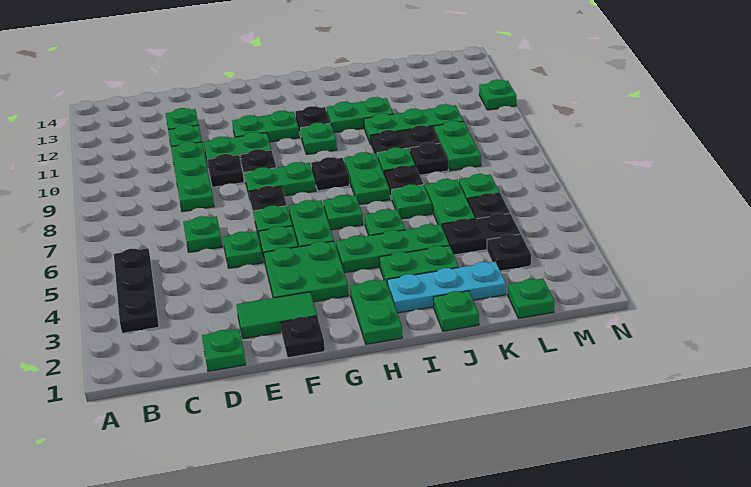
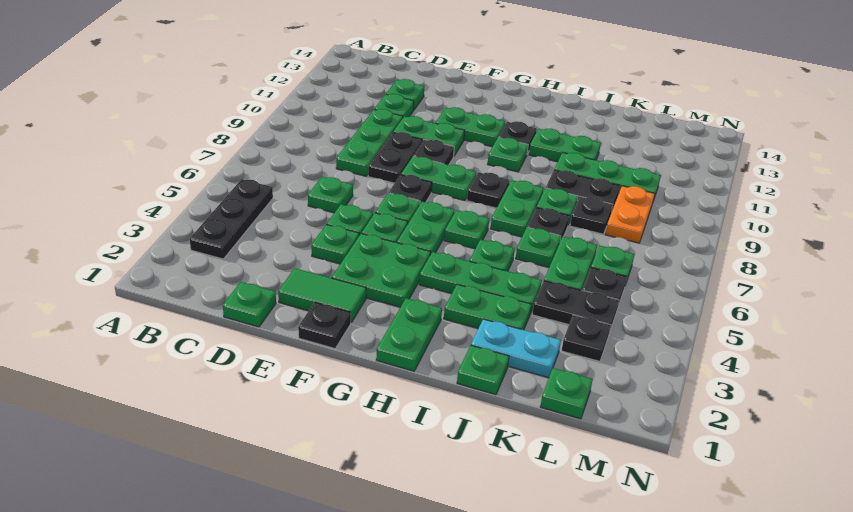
black 1x1 plate [207,154,244,187] -> black 1x2 plate [368,132,422,183]
cyan 1x3 plate [387,262,506,313] -> cyan 1x2 plate [471,319,561,378]
green 1x2 plate [434,121,481,171] -> orange 1x2 plate [605,186,655,243]
green 1x1 plate [479,80,517,110] -> green 1x1 plate moved to [311,224,359,264]

